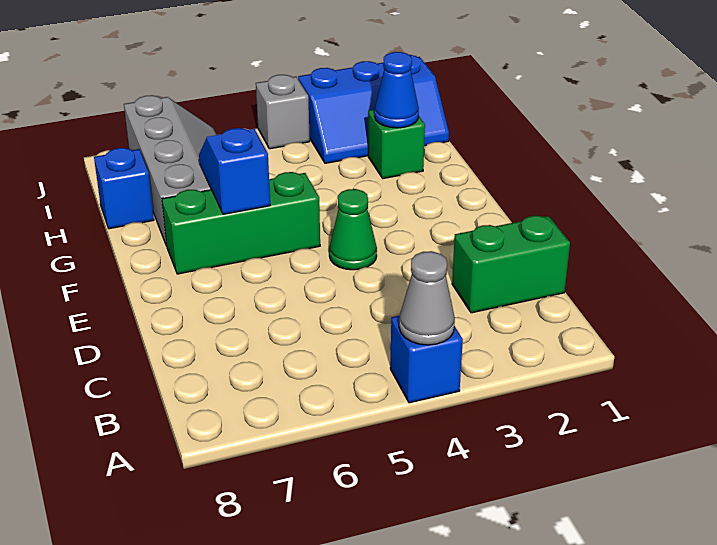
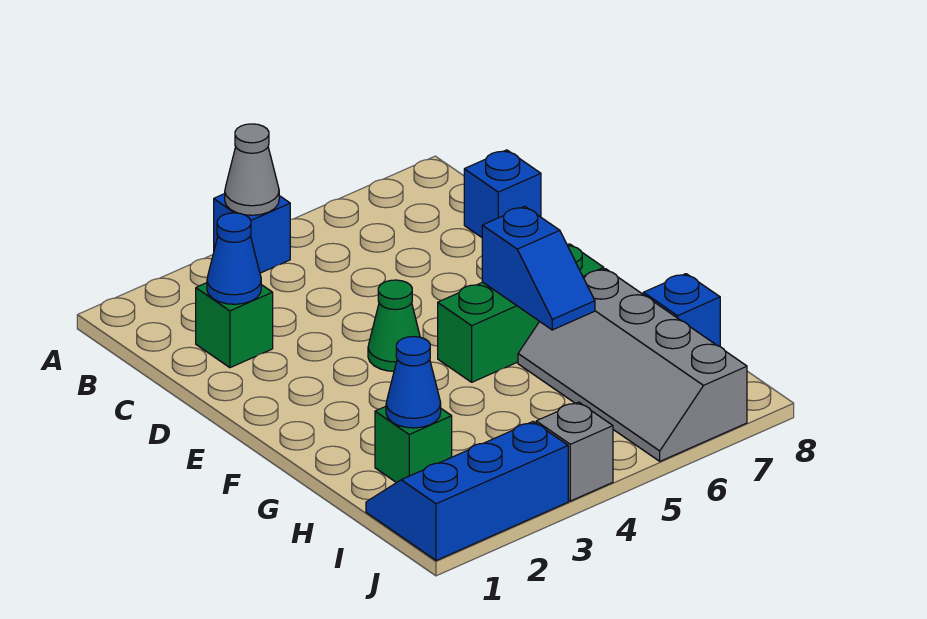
green 1x2 brick [452,216,570,313] -> green 1x1 brick [196,283,273,368]
none -> blue 1x1 cone [207,213,261,304]
none -> blue 1x1 brick [464,150,541,237]

